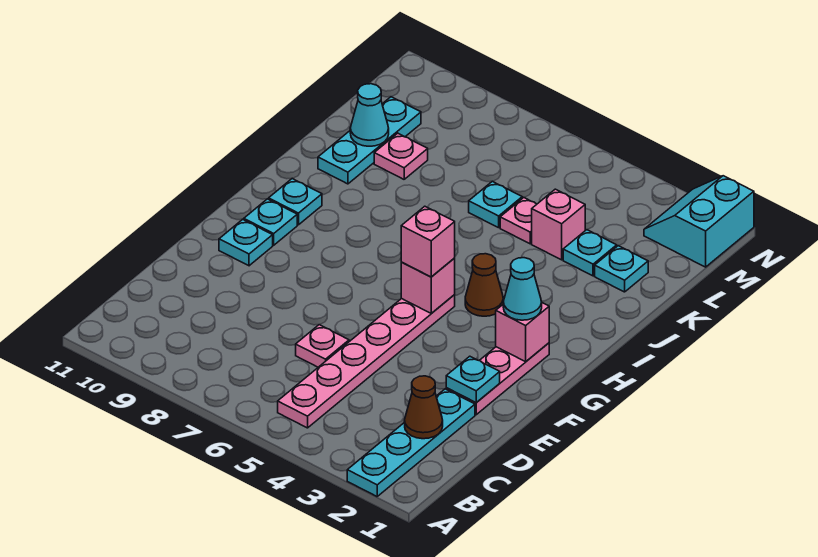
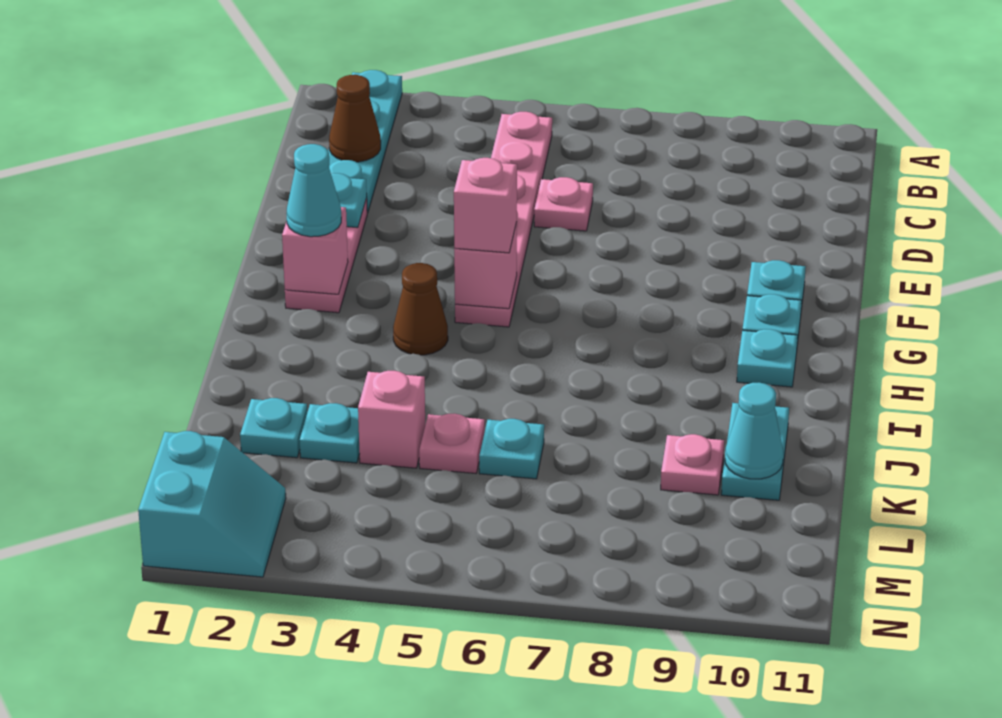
cyan 1x3 plate [318,97,421,184] -> cyan 1x2 plate [721,403,789,500]

